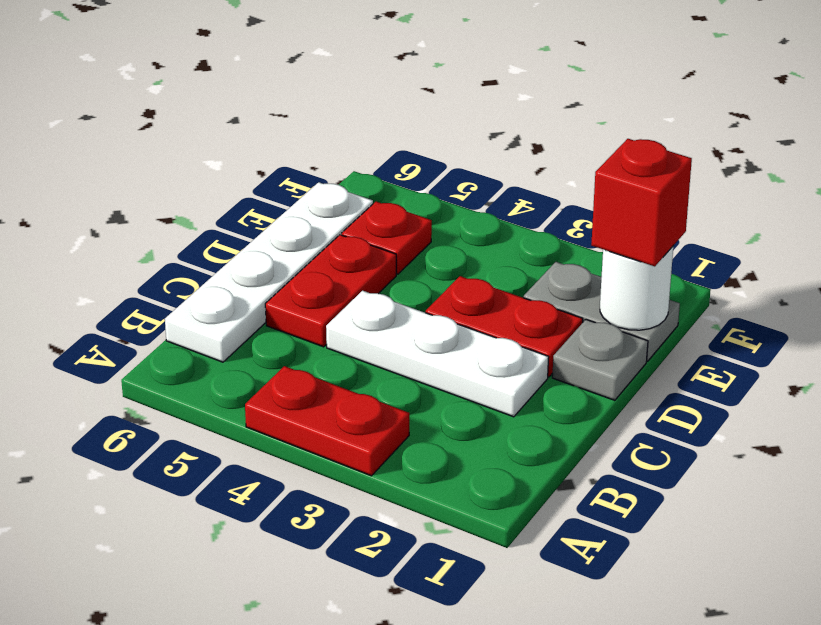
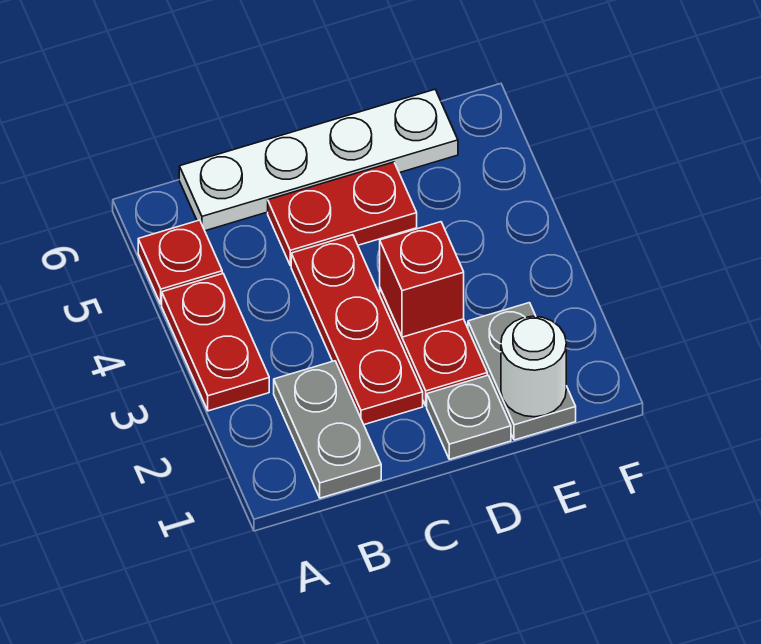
none -> grey 1x2 plate [274,361,381,498]
white 1x3 plate [326,291,549,417] -> red 1x3 plate [291,235,423,425]
red 1x1 brick [591,139,692,266] -> red 1x1 brick moved to [380,222,464,337]
red 1x1 plate [342,202,432,274] -> red 1x1 plate moved to [138,220,222,304]

